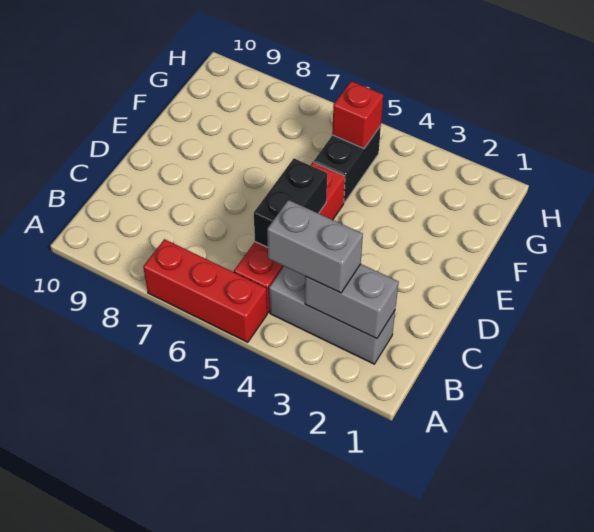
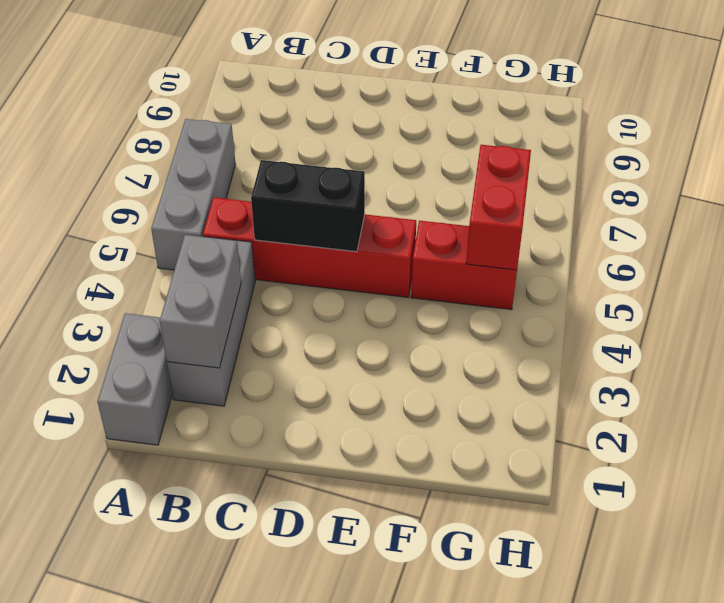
red 1x3 brick [143,239,267,342] -> grey 1x3 brick [151,119,236,270]
grey 1x2 brick [267,200,363,293] -> grey 1x2 brick moved to [97,313,172,445]
black 1x2 brick [314,126,381,203] -> red 1x2 brick [411,221,517,310]
red 1x1 brick [332,81,383,148] -> red 1x2 brick [466,145,531,270]

